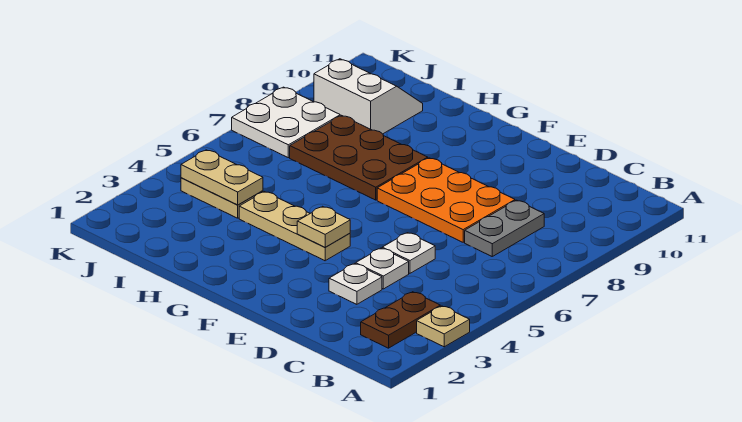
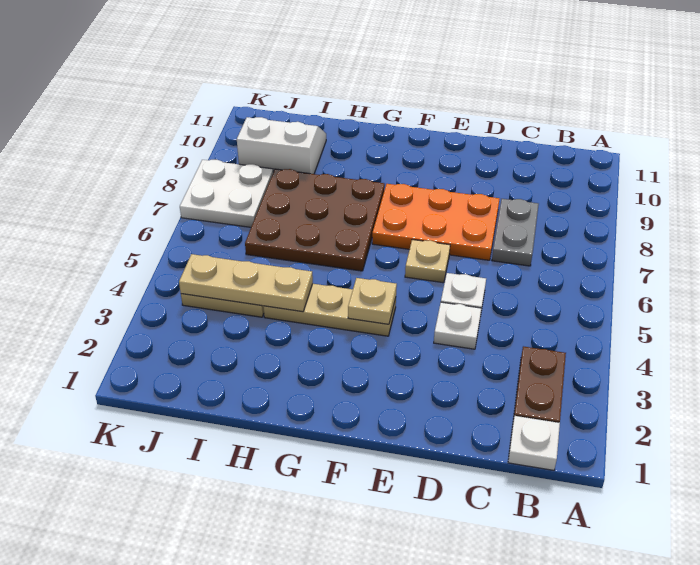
tan 1x1 plate [417,306,470,347] -> tan 1x1 plate moved to [405,240,450,283]
white 1x1 plate [329,264,382,304] -> white 1x1 plate moved to [508,416,560,470]
brown 2x3 plate [290,115,428,200] -> brown 3x3 plate [245,169,385,271]
tan 1x2 plate [181,150,263,205] -> tan 1x3 plate [179,254,313,312]

